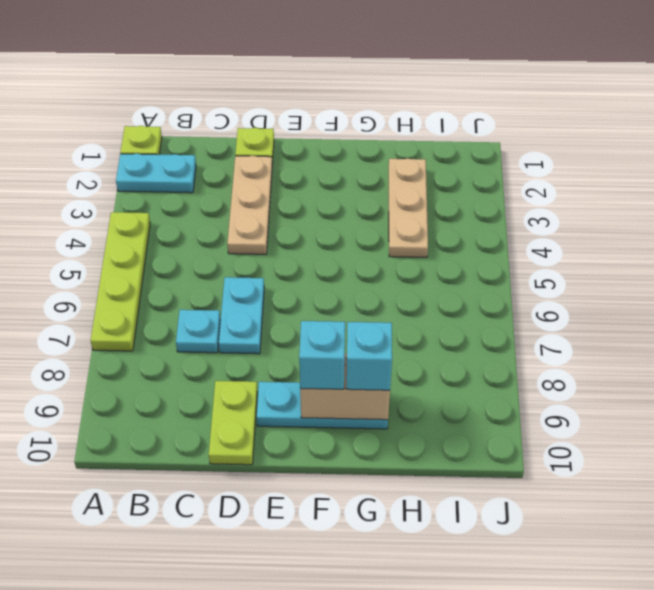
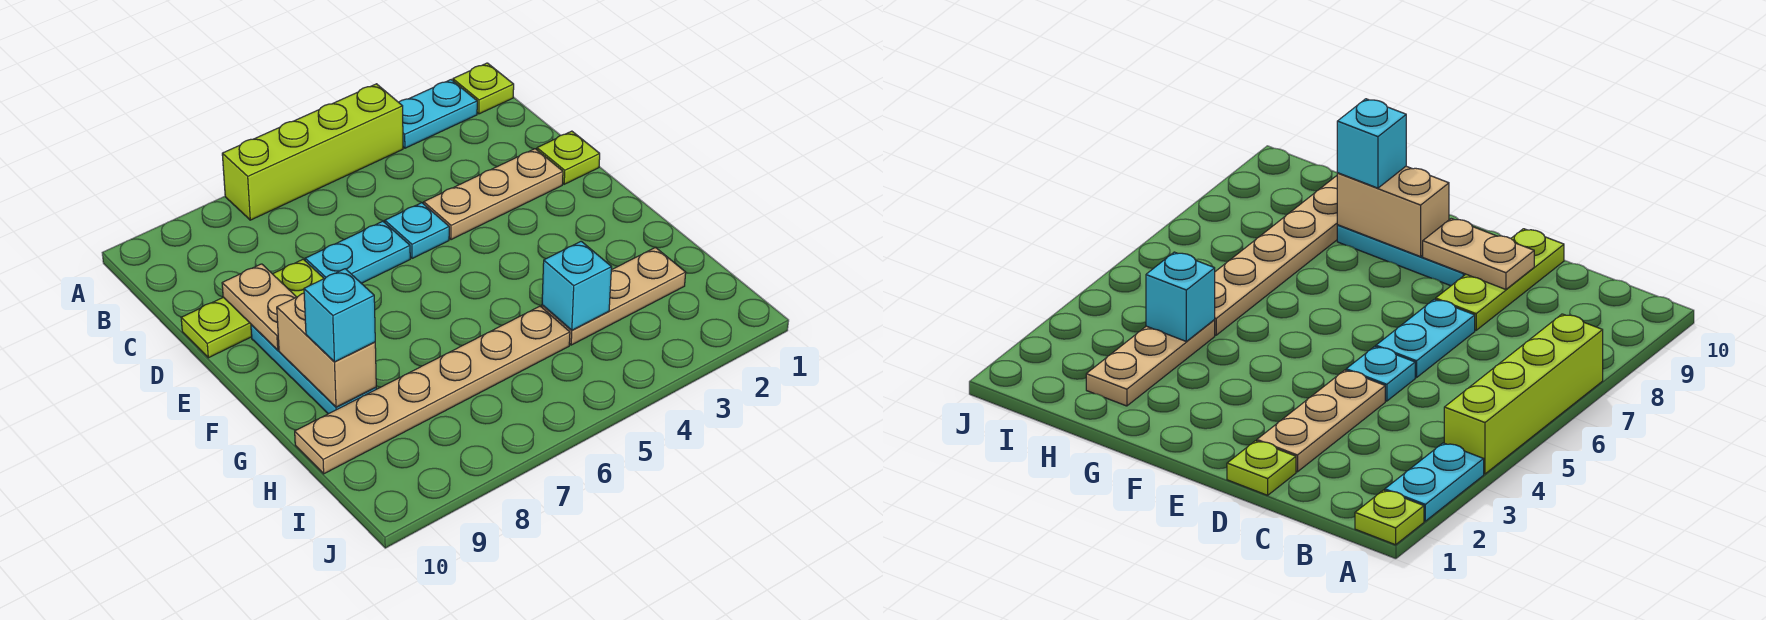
cyan 1x2 plate [116,154,196,193] -> cyan 1x2 plate turned to [399,80,477,148]
lime 1x4 plate [91,212,150,351] -> lime 1x4 brick [222,84,403,220]
cyan 1x1 plate [176,310,220,353] -> cyan 1x1 plate moved to [385,203,449,258]
lime 1x2 plate [209,381,257,465] -> lime 1x3 plate [181,259,324,358]
none -> tan 1x2 plate [222,264,296,350]
cyan 1x1 brick [299,321,345,389] -> cyan 1x1 brick moved to [542,241,612,330]
none -> tan 1x6 plate [295,306,570,474]

